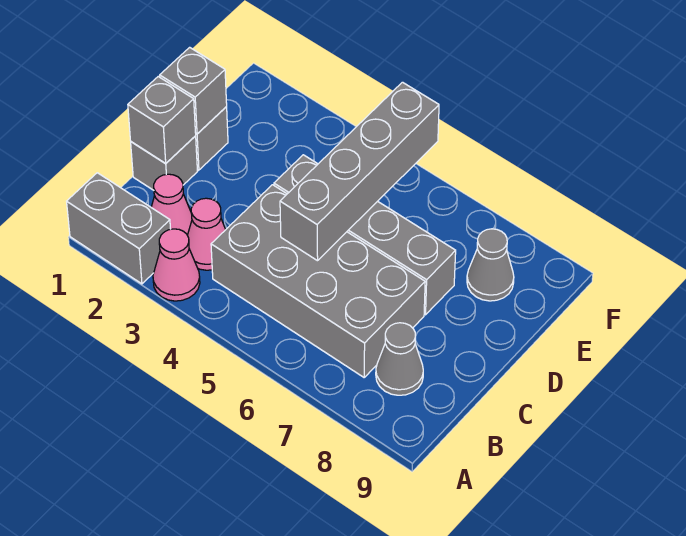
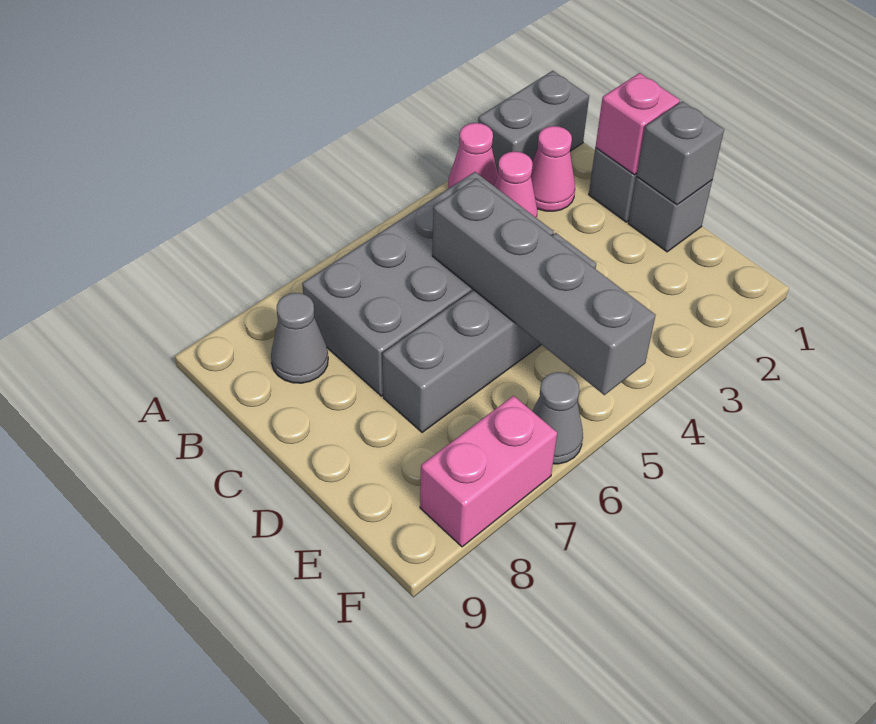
grey 1x1 brick [128,77,196,164] -> pink 1x1 brick [596,73,680,175]
grey 1x1 cone [467,229,514,301] -> grey 1x1 cone moved to [532,372,583,464]
none -> pink 1x2 brick [420,396,557,547]

